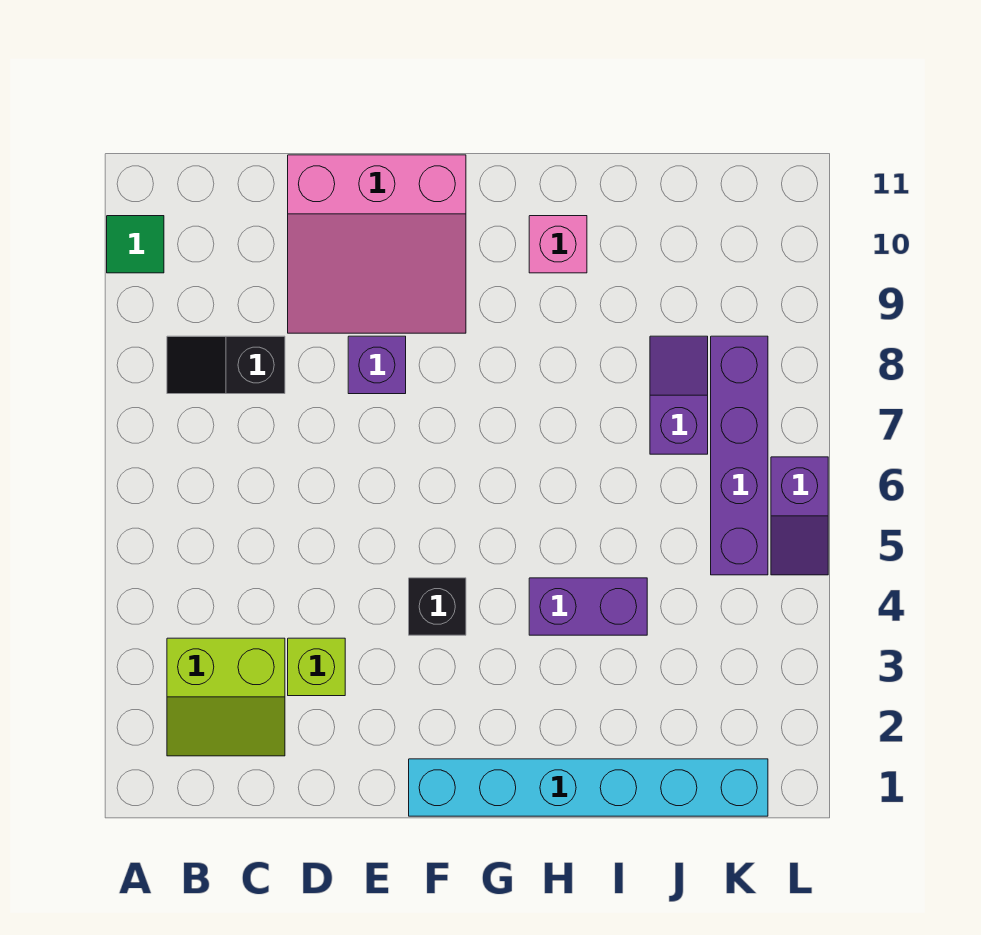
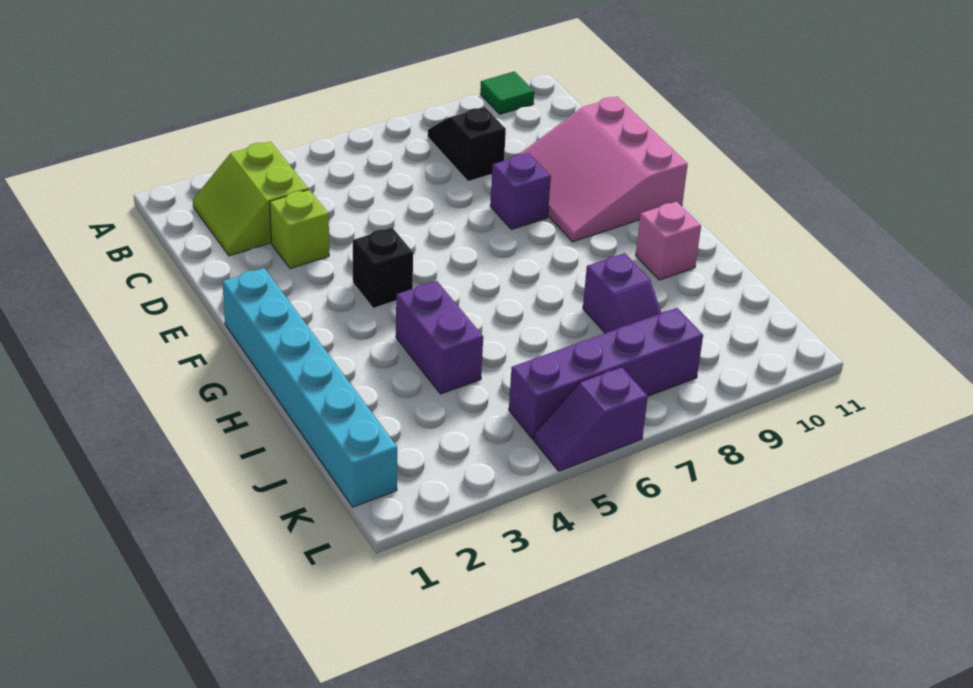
purple 1x2 slope [650,336,708,454] -> purple 1x2 slope turned to [583,253,661,333]

